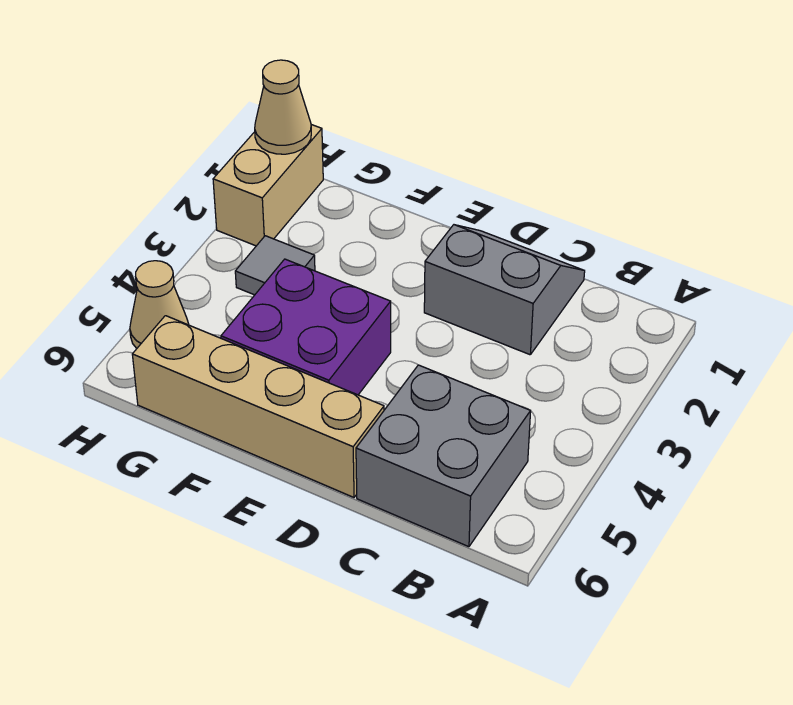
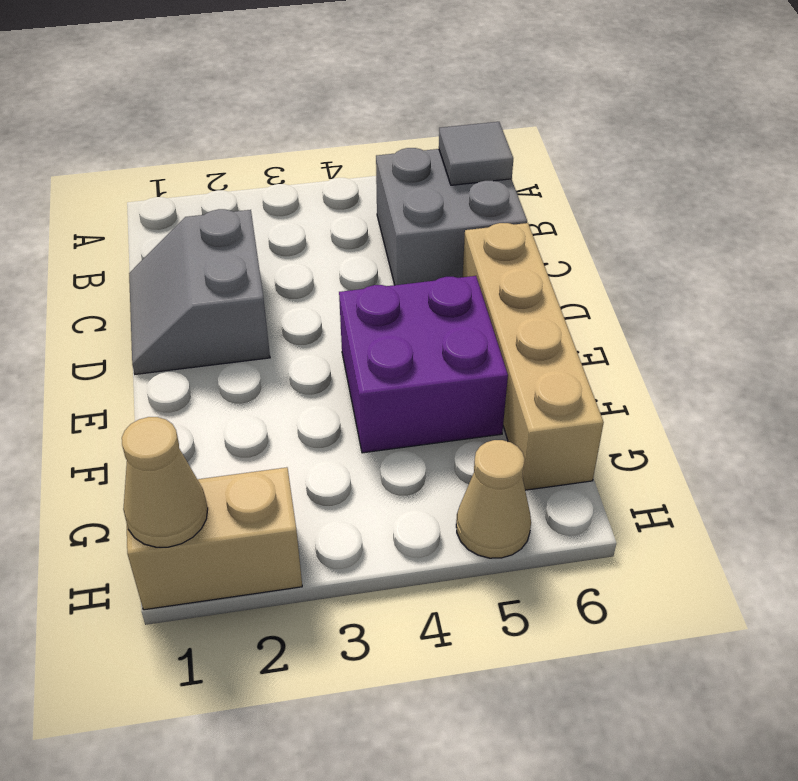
grey 1x1 tile [235,236,315,295] -> grey 1x1 tile moved to [439,122,513,185]

